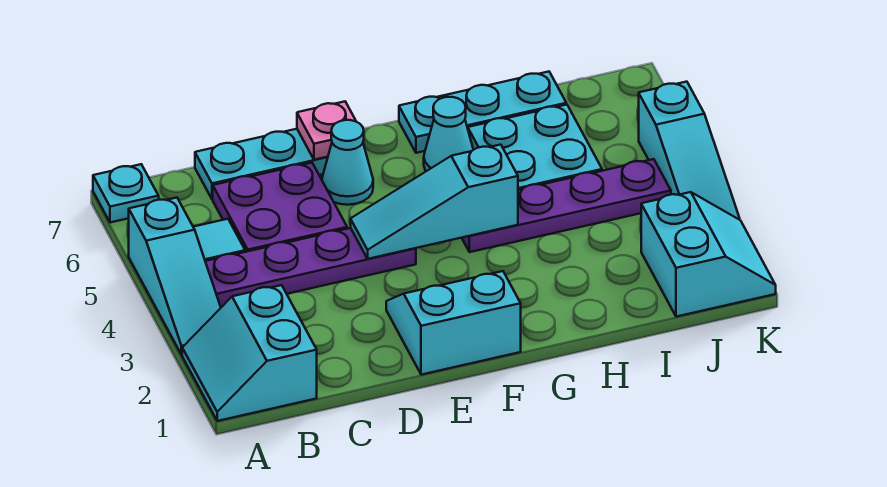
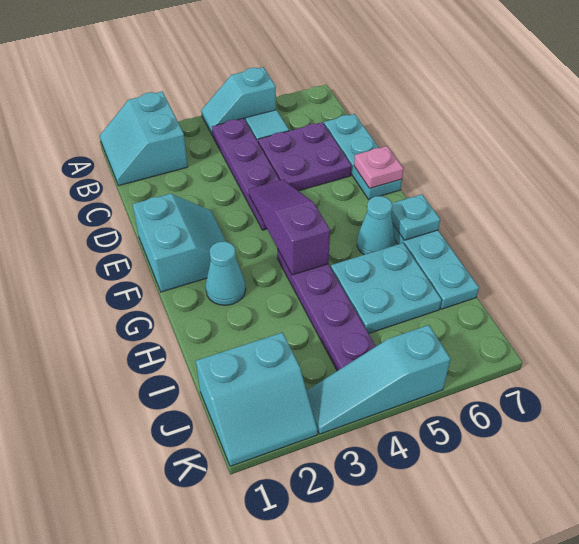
cyan 2x2 slope [182,285,317,421] -> cyan 2x2 slope turned to [100,91,188,185]
cyan 1x3 slope [129,198,221,355] -> cyan 1x2 slope [201,67,276,136]
cyan 1x1 plate [93,164,159,223] -> cyan 1x1 plate moved to [391,194,440,240]
cyan 1x3 slope [351,145,518,259] -> purple 1x3 slope [249,180,330,275]
cyan 1x1 cone [322,120,373,205] -> cyan 1x1 cone moved to [206,241,246,305]

